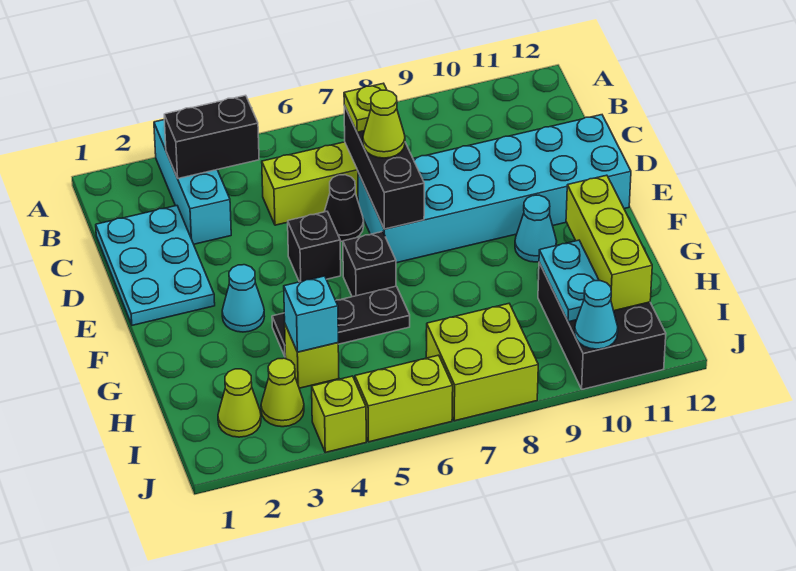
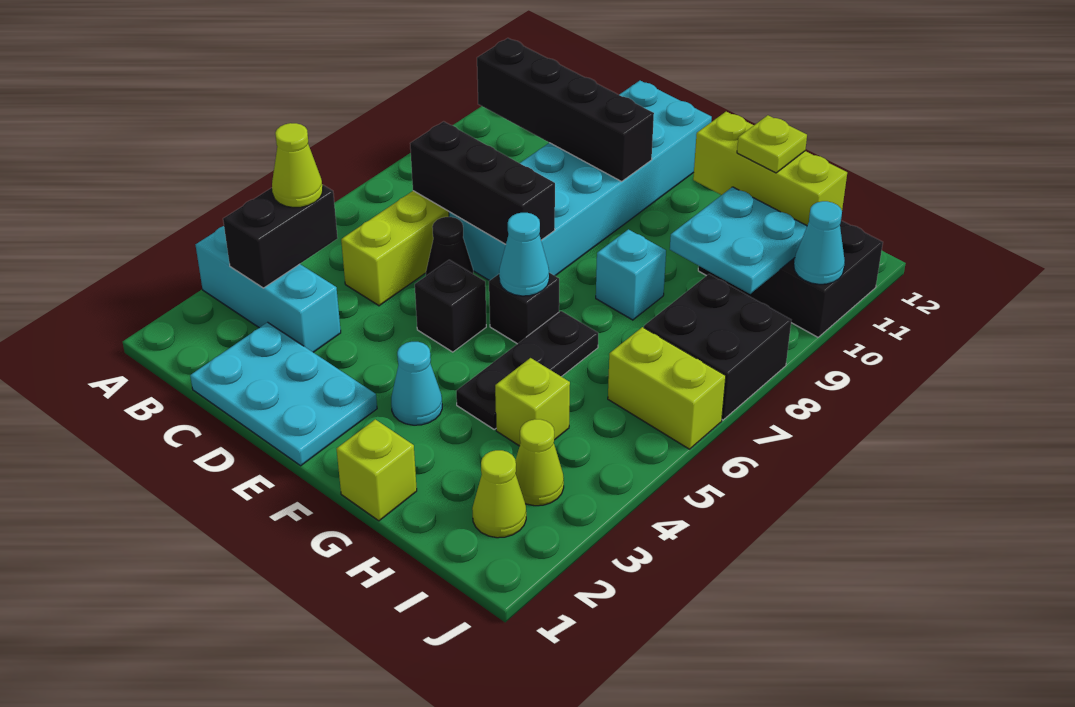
none -> black 1x4 brick [477,38,654,181]
lime 1x1 plate [344,83,387,132] -> lime 1x1 plate moved to [737,115,807,173]
lime 1x1 cone [363,90,405,158] -> lime 1x1 cone moved to [272,123,323,207]
cyan 1x1 cone [515,195,557,262] -> cyan 1x1 cone moved to [499,213,549,296]
cyan 1x1 brick [284,276,338,352] -> cyan 1x1 brick moved to [596,229,666,320]
cyan 1x2 plate [539,240,599,322] -> cyan 2x2 plate [670,187,807,294]
lime 2x2 brick [426,304,538,421] -> black 2x2 brick [644,274,791,420]
lime 1x1 brick [312,376,366,452] -> lime 1x1 brick moved to [337,419,417,521]
lime 1x2 brick [355,355,453,442] -> lime 1x2 brick turned to [608,327,726,449]

